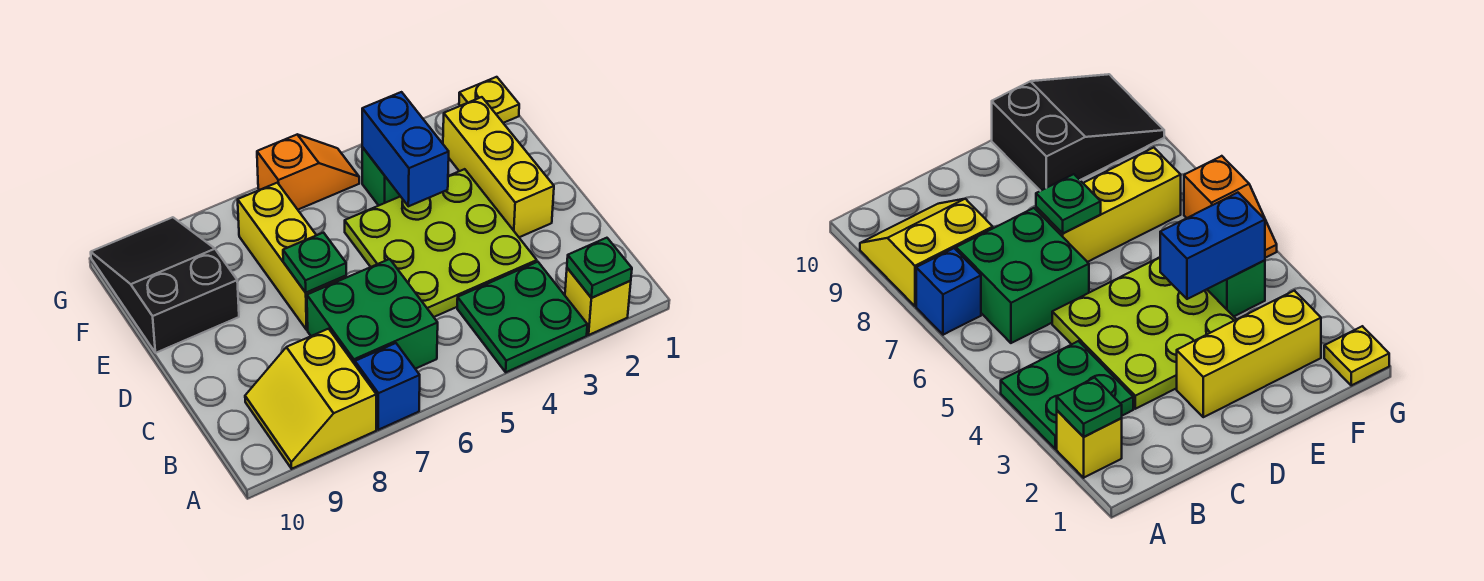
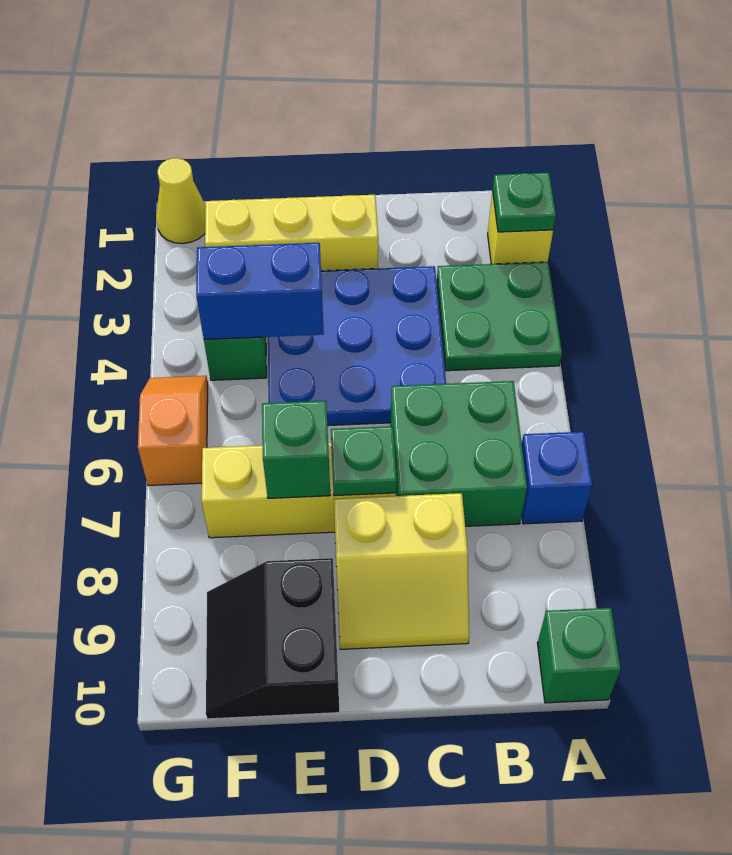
yellow 2x2 slope [245,329,376,469] -> yellow 2x2 slope moved to [334,493,469,649]
none -> green 1x1 brick [537,608,621,703]
lime 3x3 plate [345,169,537,317] -> blue 3x3 plate [268,266,446,426]
none -> green 1x1 brick [262,401,330,498]
black 2x3 slope [91,217,239,353] -> black 2x2 slope [206,558,339,719]
yellow 1x1 plate [459,77,519,123] -> yellow 1x1 cone [156,158,206,244]

